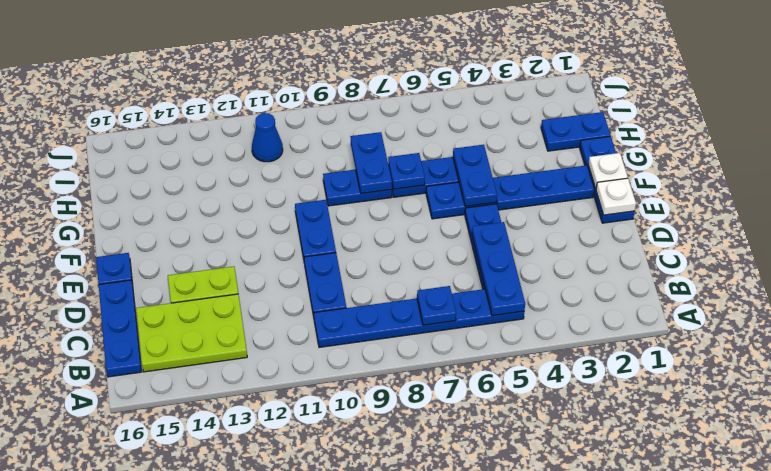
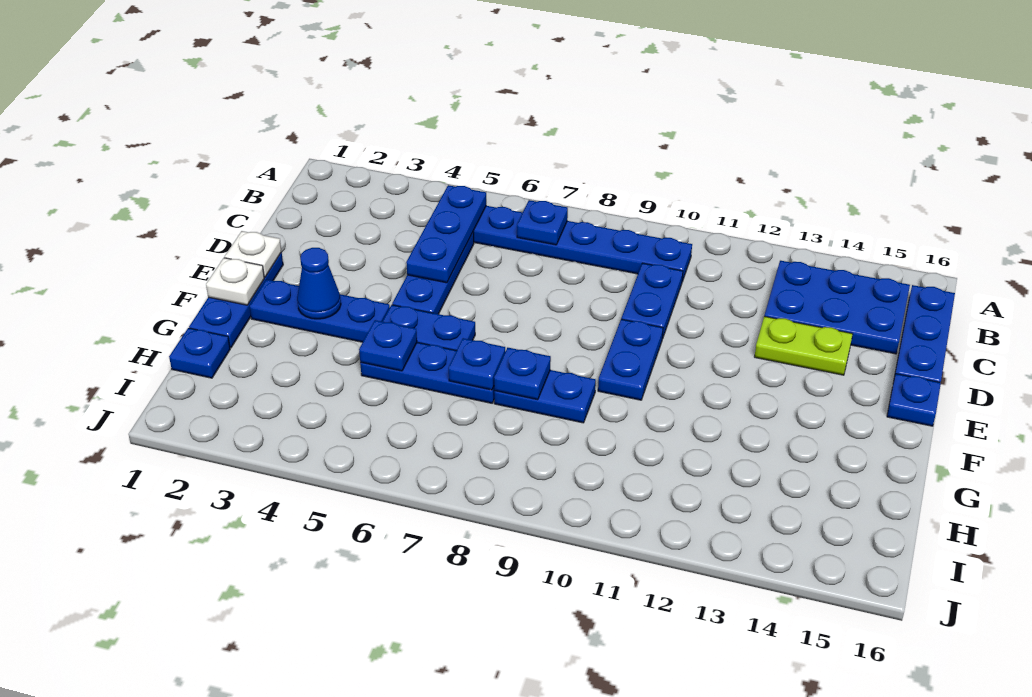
lime 2x3 plate [136,294,247,372] -> blue 2x3 plate [764,261,910,354]
blue 1x2 plate [453,145,497,206] -> blue 1x1 plate [359,320,417,371]
blue 1x2 plate [350,132,392,193] -> blue 1x1 plate [494,348,551,400]
blue 1x2 plate [541,112,610,151] -> blue 1x1 plate [169,328,230,378]
blue 1x1 cone [252,113,283,162] -> blue 1x1 cone moved to [297,248,341,319]

